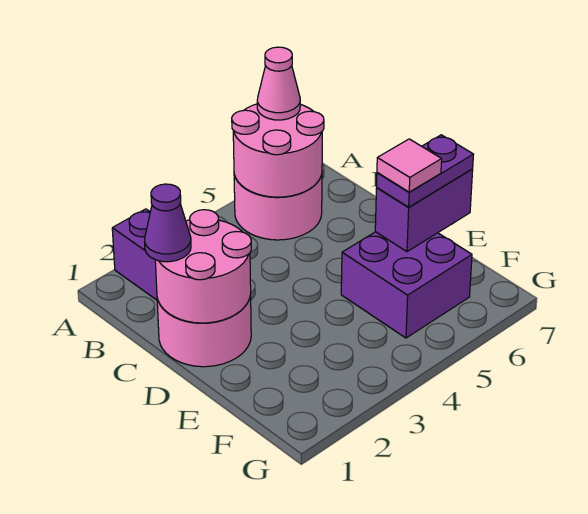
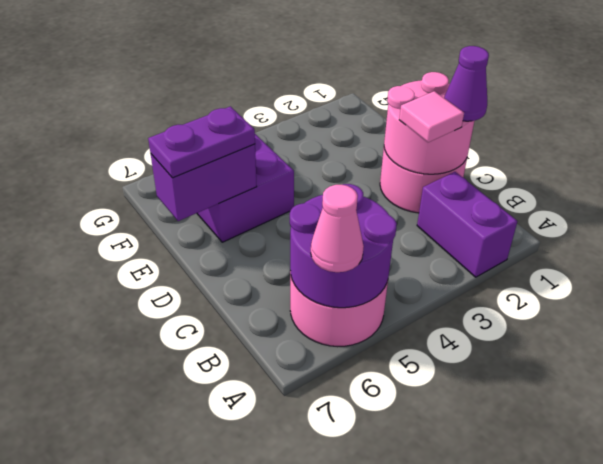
pink 2x2 round brick [232,104,324,197] -> purple 2x2 round brick [290,184,397,308]
pink 1x1 tile [377,139,442,192] -> pink 1x1 tile moved to [399,91,464,142]

